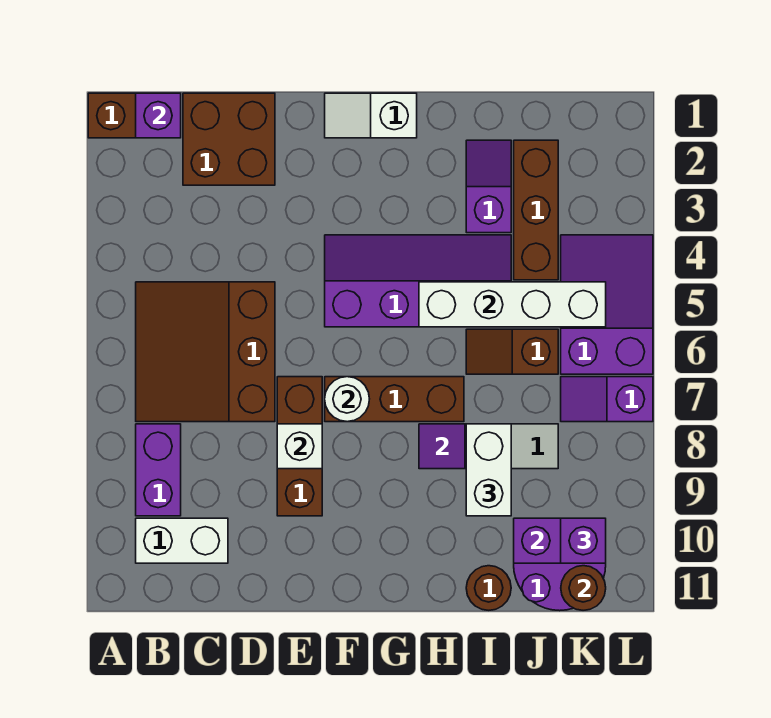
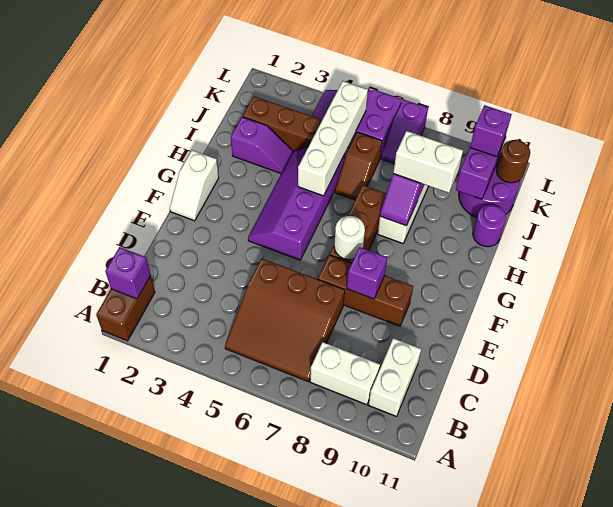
purple 1x2 brick [136,424,181,516] -> white 1x2 brick [310,342,380,405]
brown 2x2 brick [183,93,275,185] -> none
white 1x1 brick [277,424,322,469] -> purple 1x1 brick [347,247,387,299]
purple 1x2 slope [466,140,511,233] -> purple 1x2 slope turned to [231,117,293,174]
brown 1x1 round brick [466,566,511,610] -> purple 1x1 round brick [473,205,506,247]

